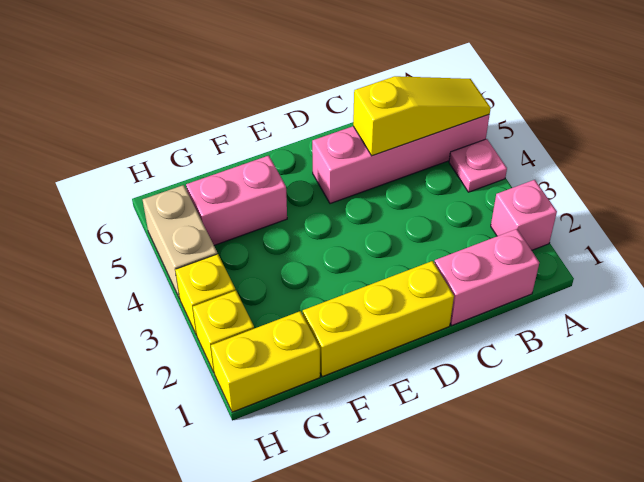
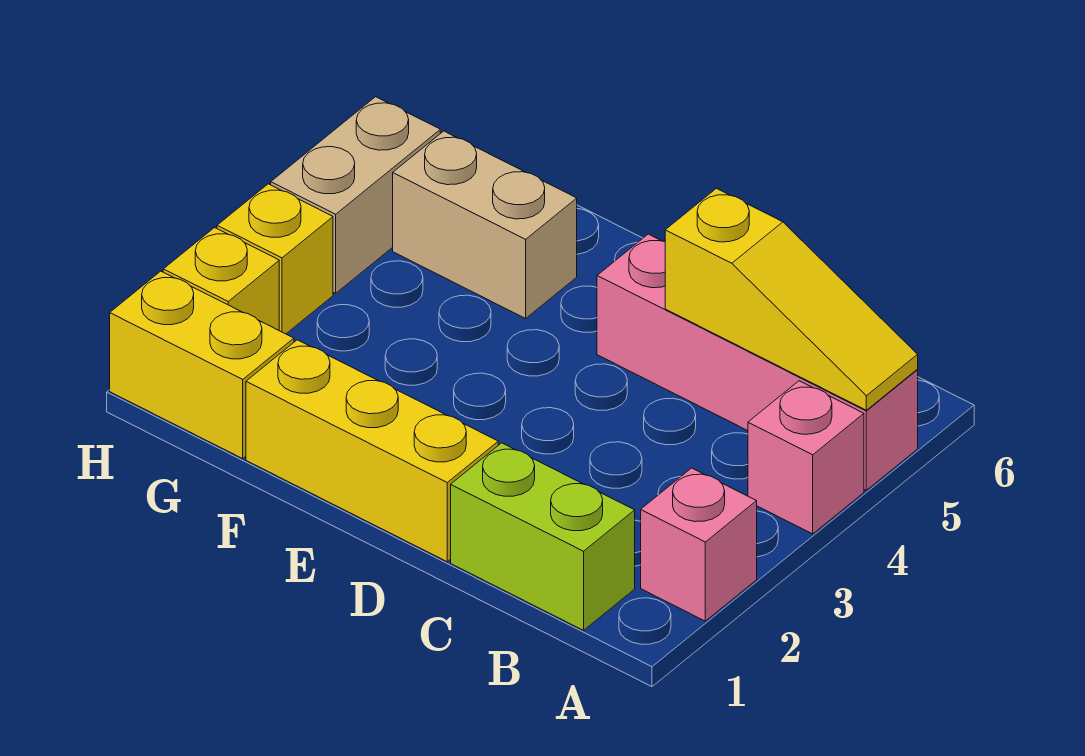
pink 1x1 plate [449,139,507,192] -> pink 1x1 brick [748,381,864,534]
pink 1x2 brick [434,229,539,325] -> lime 1x2 brick [451,443,635,630]
pink 1x2 brick [186,156,287,245] -> tan 1x2 brick [393,131,577,318]

